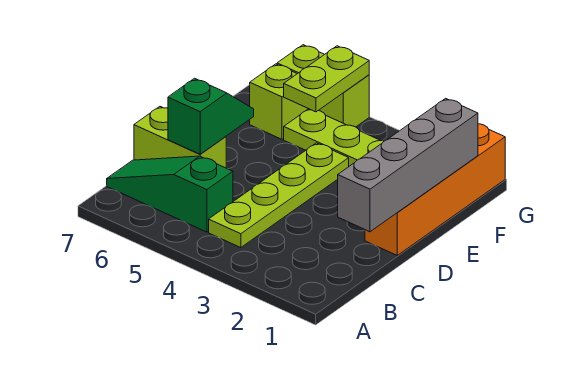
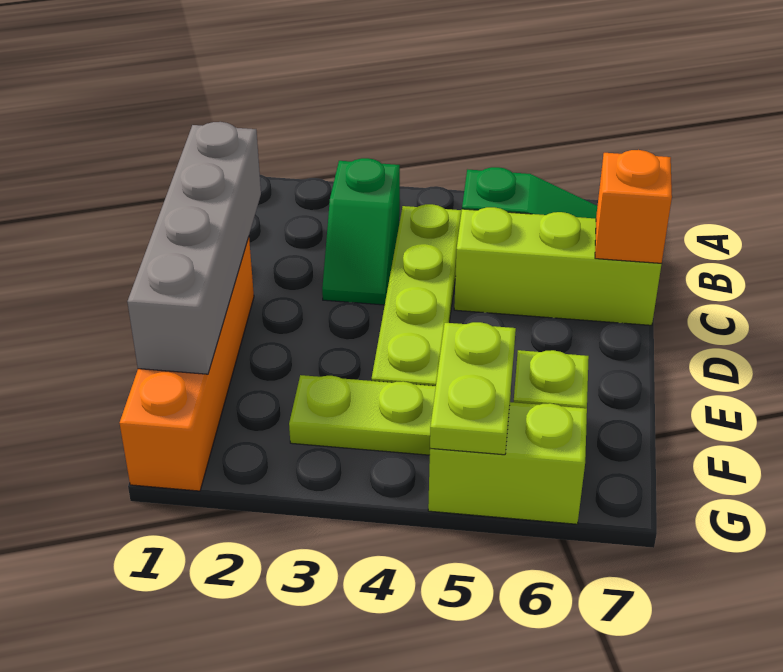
lime 1x2 brick [134,107,226,168] -> lime 1x3 brick [454,207,662,325]
green 1x2 slope [168,78,254,154] -> green 1x2 slope moved to [322,158,400,305]
none -> orange 1x1 brick [595,150,672,263]

